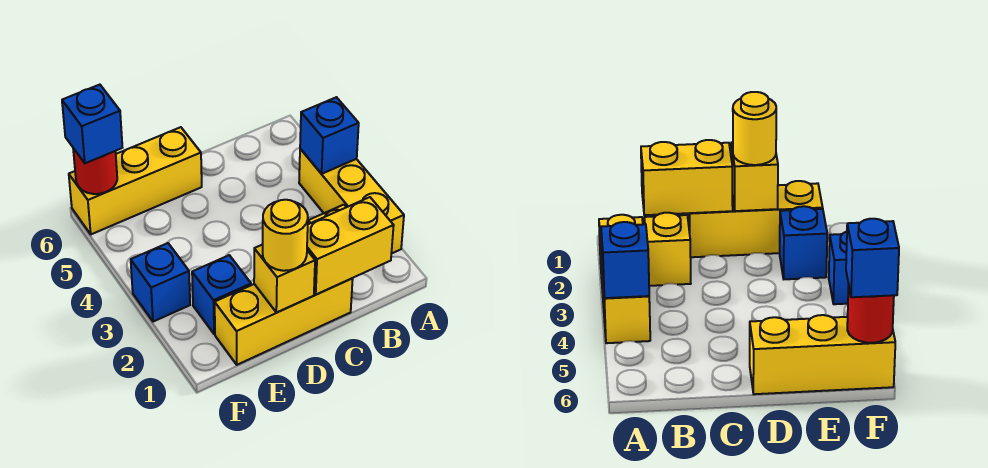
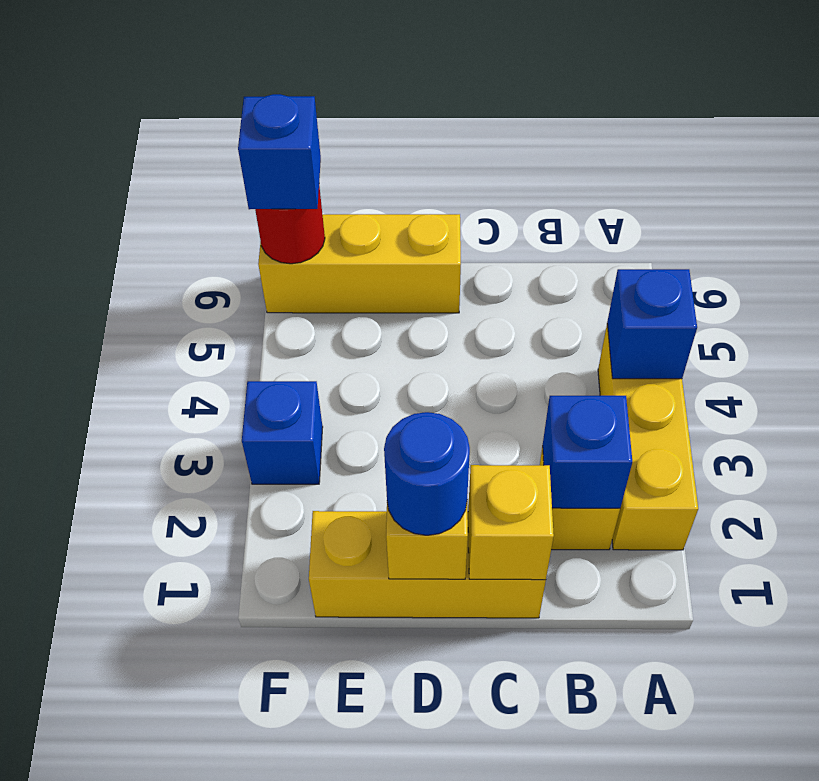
yellow 1x2 brick [307,197,394,295] -> yellow 1x1 brick [468,465,554,580]
yellow 1x1 round brick [263,200,308,271] -> blue 1x1 round brick [384,412,470,535]
blue 1x1 brick [192,255,251,334] -> blue 1x1 brick moved to [543,396,632,508]

